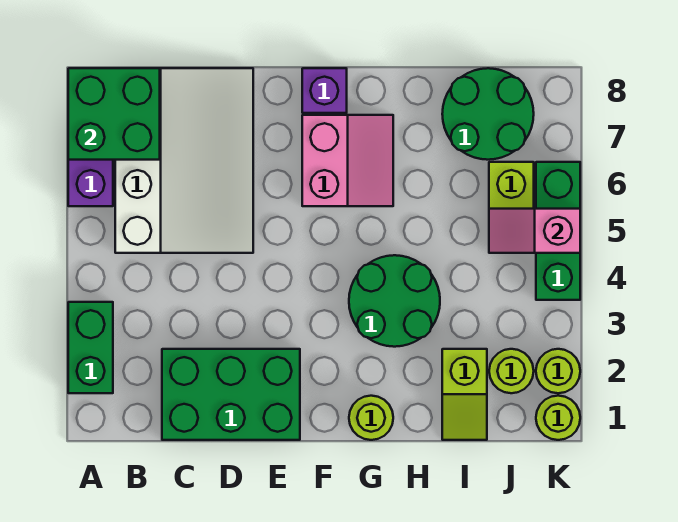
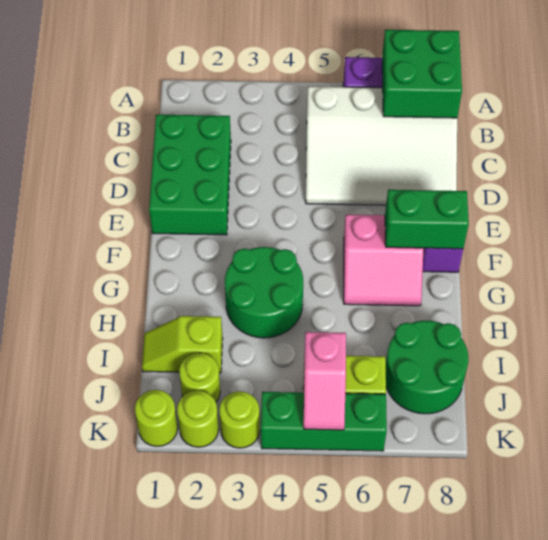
green 1x2 brick [68,302,113,393] -> green 1x2 brick moved to [385,190,469,249]
lime 1x1 round brick [349,396,393,440] -> lime 1x1 round brick moved to [219,391,260,448]
pink 1x2 slope [489,209,580,253] -> pink 1x2 slope turned to [304,332,346,430]

